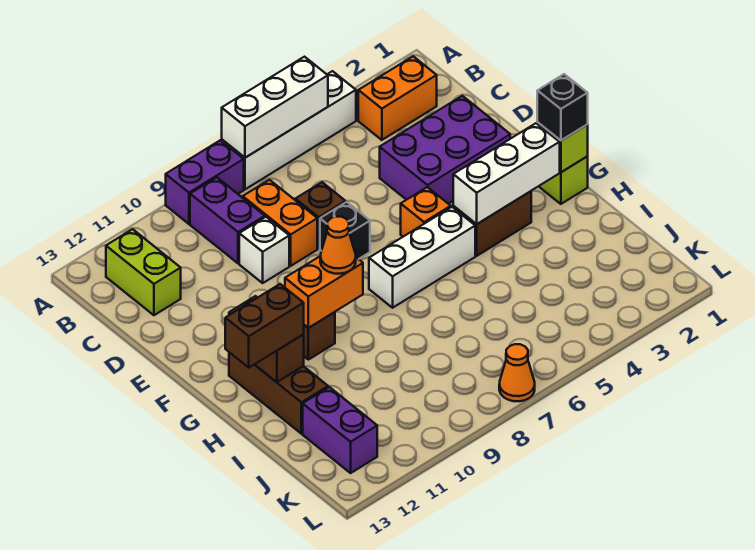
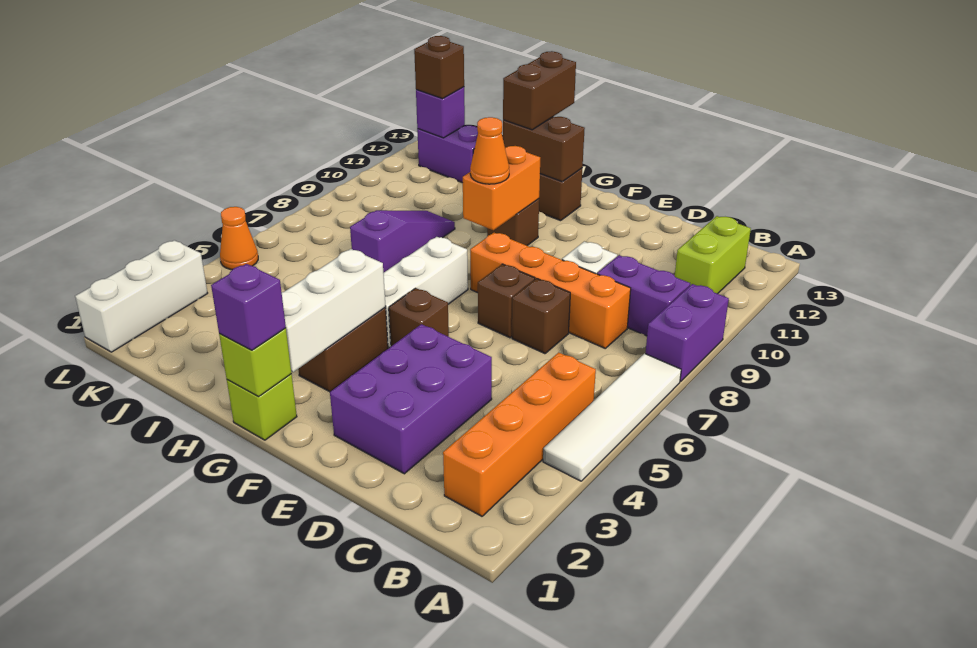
white 1x4 brick [222,71,356,189] -> white 1x4 tile [543,353,681,481]
white 1x3 brick [222,57,328,158] -> white 1x3 brick moved to [75,240,208,352]
orange 1x2 brick [358,56,437,140] -> orange 1x4 brick [443,352,596,516]
lime 1x2 brick [106,229,181,315] -> lime 1x2 brick turned to [675,216,751,294]
orange 1x2 brick [243,180,317,266] -> orange 1x4 brick [470,233,631,348]
black 1x1 brick [320,202,370,259] -> brown 1x1 brick [478,264,535,338]
orange 1x1 brick [401,187,451,237] -> brown 1x1 brick [389,288,449,346]
black 1x1 brick [537,74,588,140] -> purple 1x1 brick [211,264,286,350]
none -> purple 1x3 slope [350,210,455,273]
none -> purple 1x1 brick [416,87,465,138]
none -> brown 1x1 brick [414,36,464,99]
orange 1x1 cone [499,344,535,401] -> orange 1x1 cone moved to [220,207,258,270]

